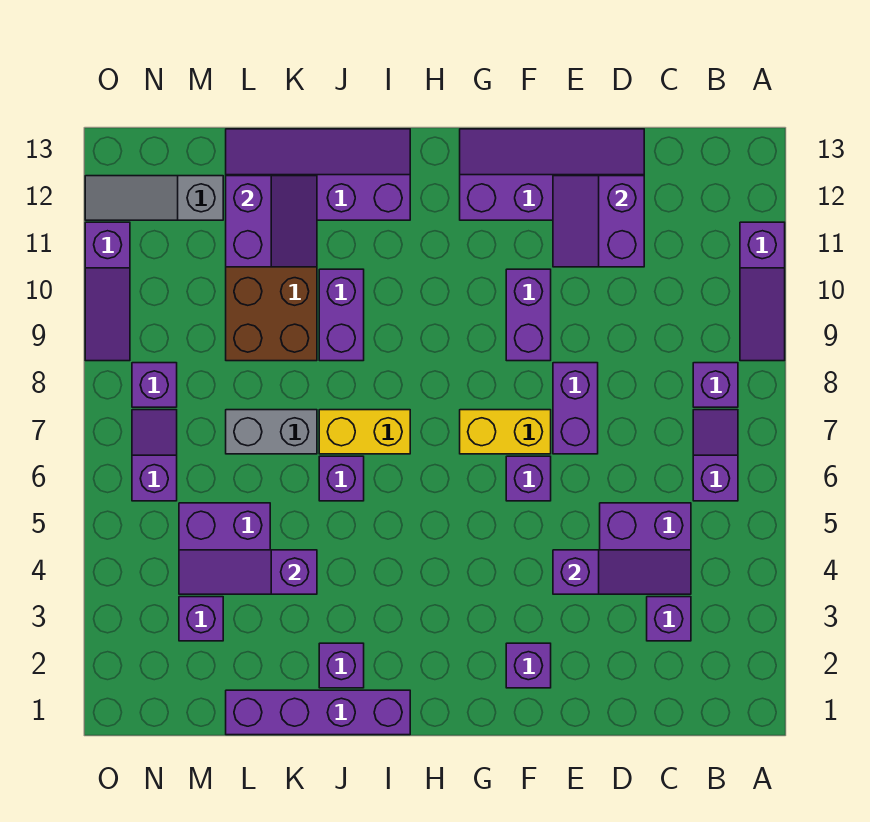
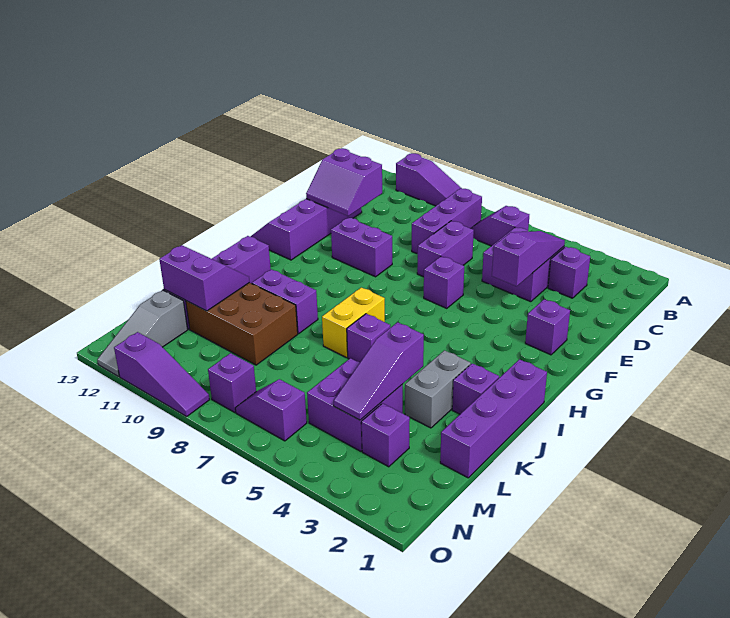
purple 1x1 brick [693,363,738,407] -> purple 1x3 brick [412,189,482,254]
purple 1x2 brick [553,363,598,454] -> purple 1x2 brick turned to [417,221,474,277]
yellow 1x2 brick [460,410,551,454] -> none
grey 1x2 brick [226,410,317,454] -> grey 1x2 brick moved to [405,350,471,428]

